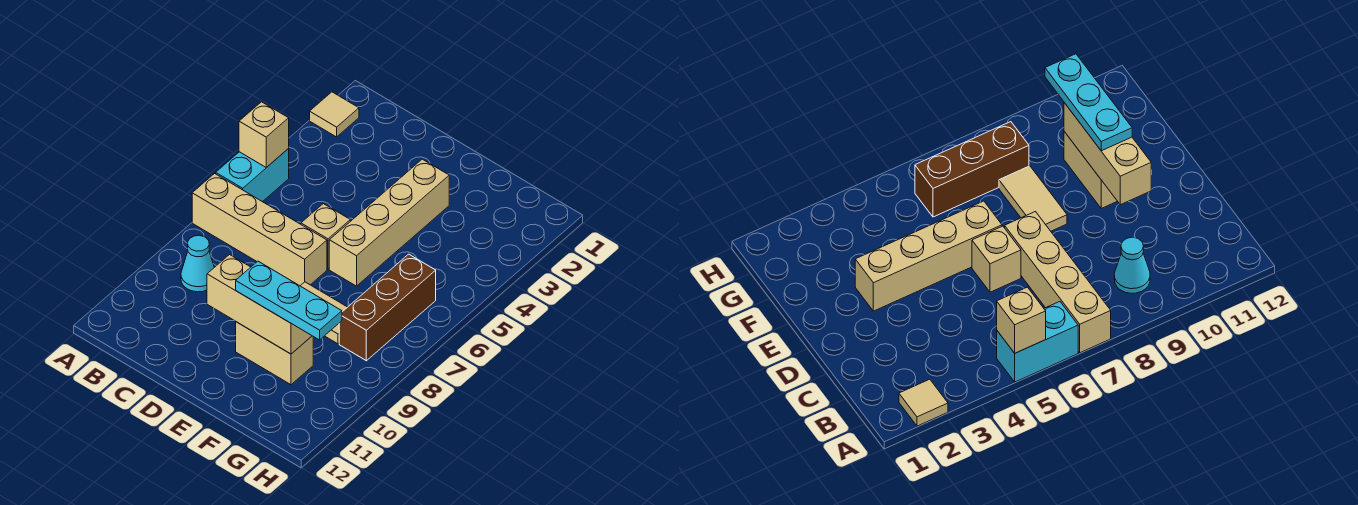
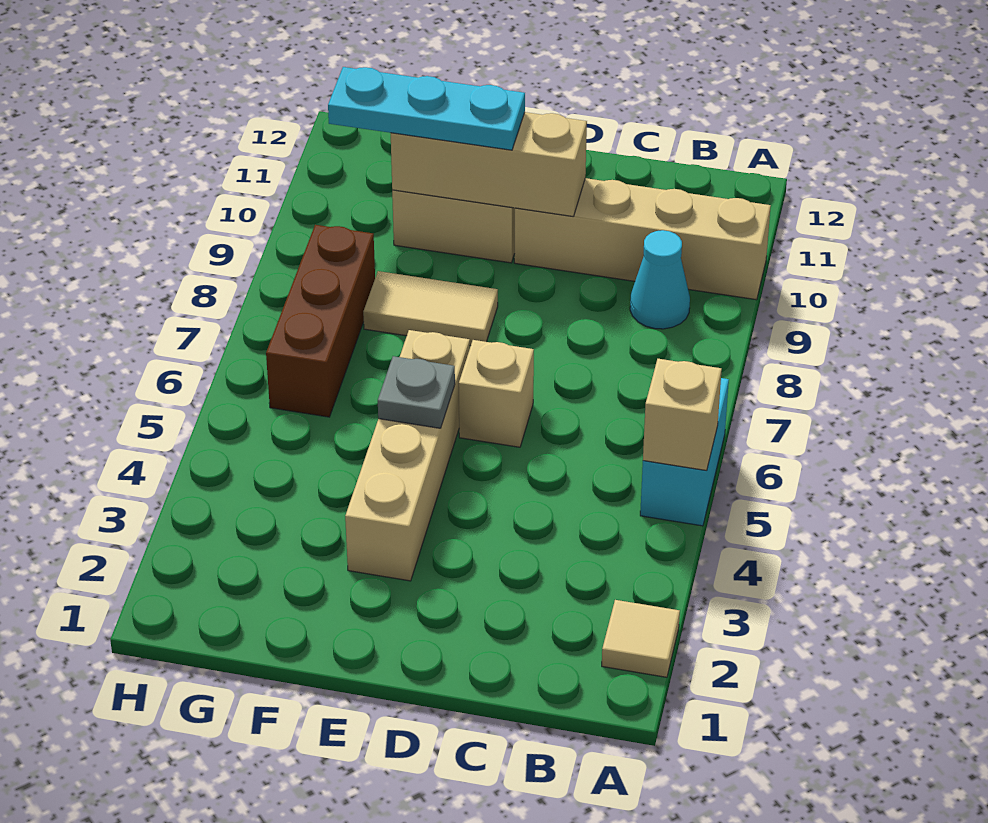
tan 1x4 brick [192,174,327,286] -> tan 1x4 brick moved to [514,178,771,300]
none -> grey 1x1 plate [378,356,455,428]

